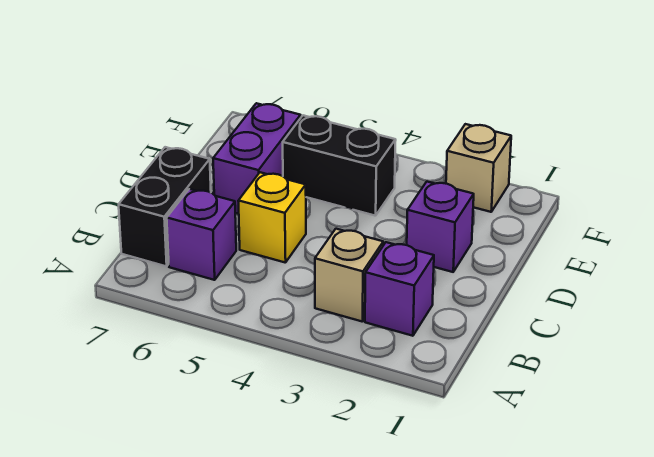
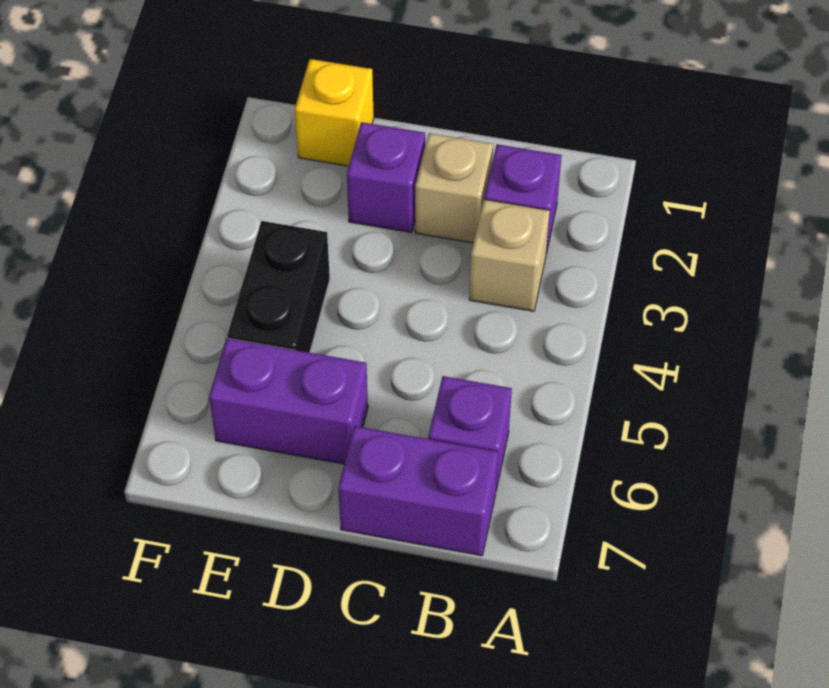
black 1x2 brick [119,147,211,266] -> purple 1x2 brick [338,426,498,556]
yellow 1x1 brick [239,172,306,263] -> yellow 1x1 brick moved to [295,59,374,166]
tan 1x1 brick [446,124,511,212] -> tan 1x1 brick moved to [415,133,493,243]

